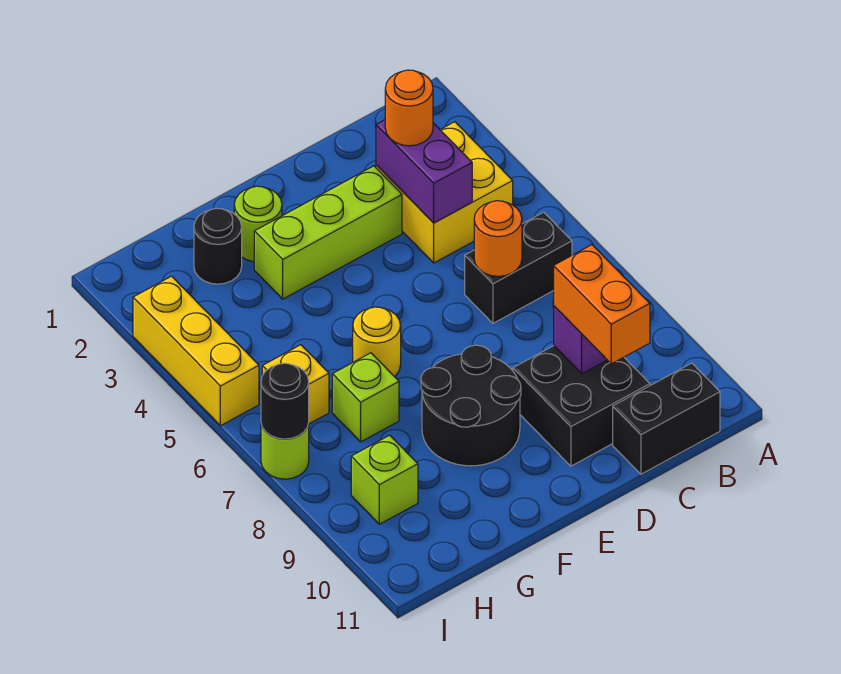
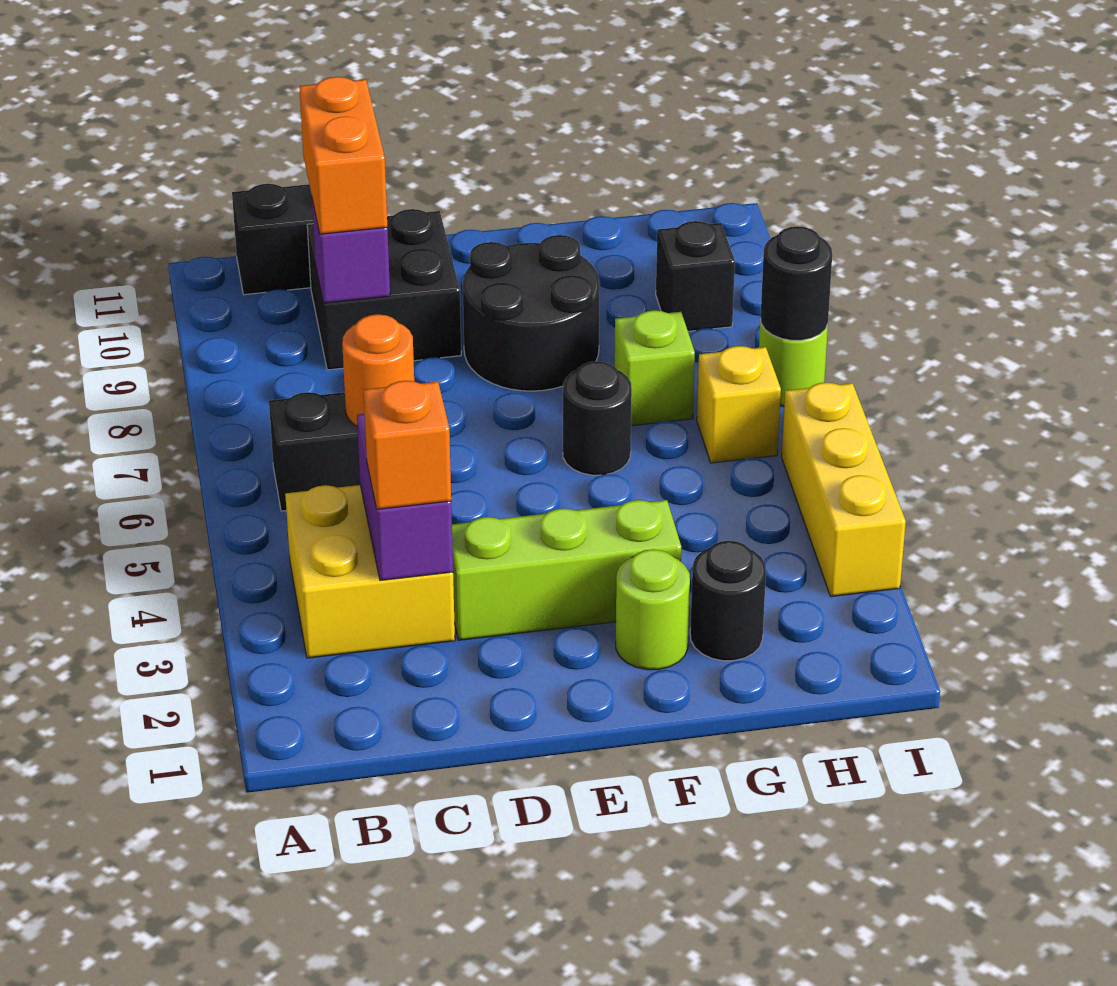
orange 1x1 round brick [385,70,433,146] -> orange 1x1 brick [364,381,451,509]
yellow 1x1 round brick [353,307,401,377] -> black 1x1 round brick [563,361,632,475]
lime 1x1 brick [351,435,418,524] -> black 1x1 brick [656,221,735,331]

